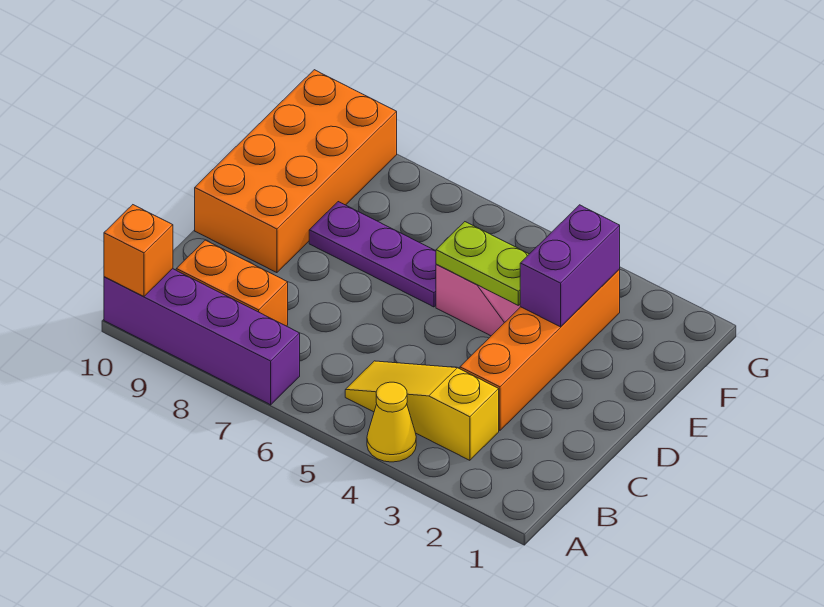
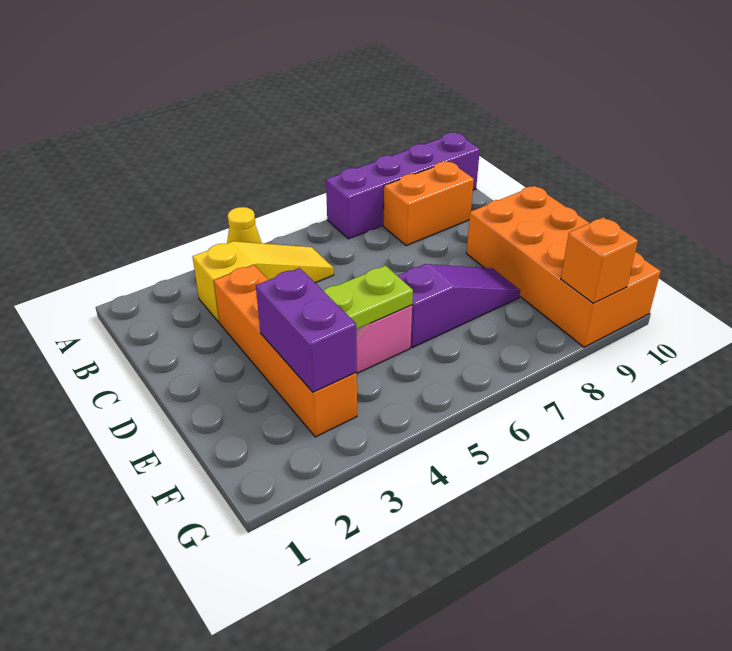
orange 1x1 brick [104,205,173,296] -> orange 1x1 brick moved to [561,217,638,303]
purple 1x3 plate [309,202,436,307] -> purple 1x3 slope [398,264,520,348]

